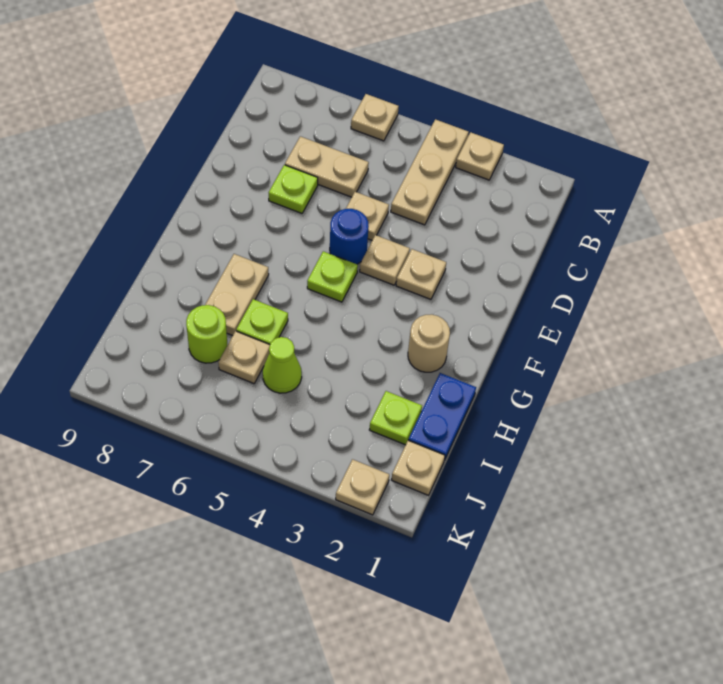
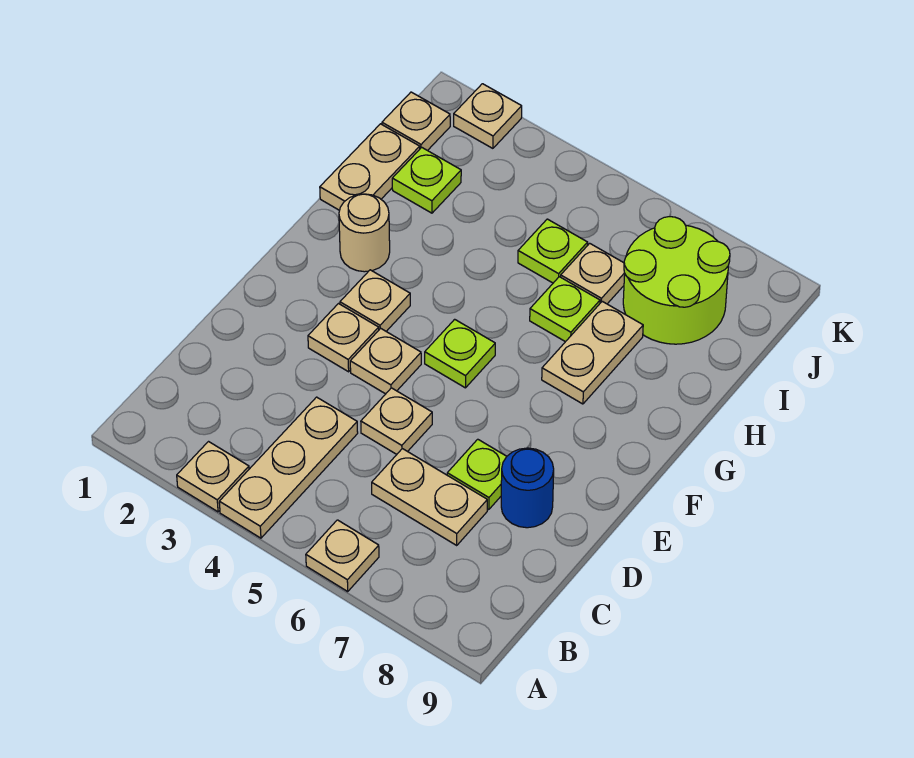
blue 1x1 round brick [330,209,369,264] -> blue 1x1 round brick moved to [501,448,554,528]
none -> tan 1x1 plate [340,270,410,331]
blue 1x2 plate [409,373,476,460] -> tan 1x2 plate [320,124,420,210]
lime 1x1 cone [263,337,302,393] -> lime 1x1 plate [518,219,588,283]
lime 1x1 round brick [186,305,227,363] -> lime 2x2 round brick [623,217,730,344]

